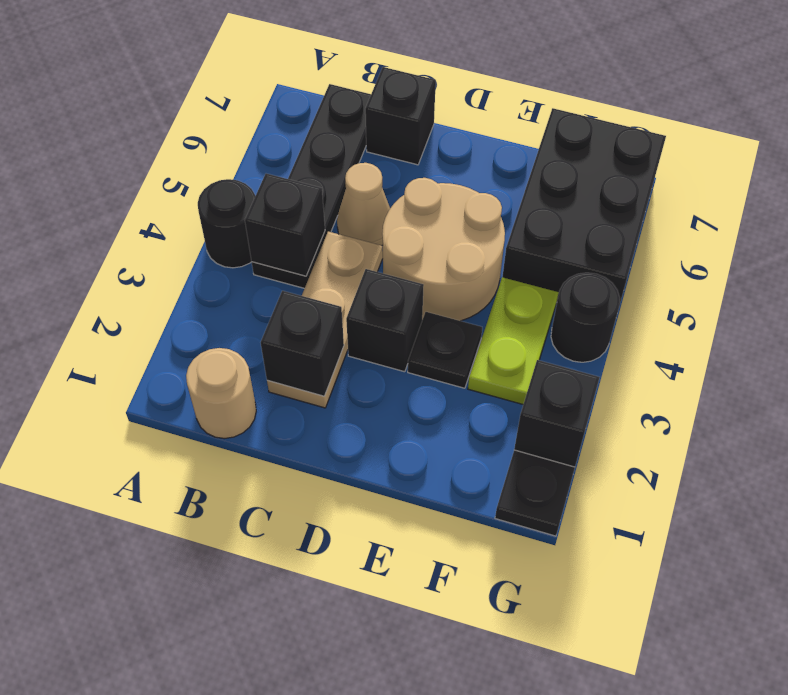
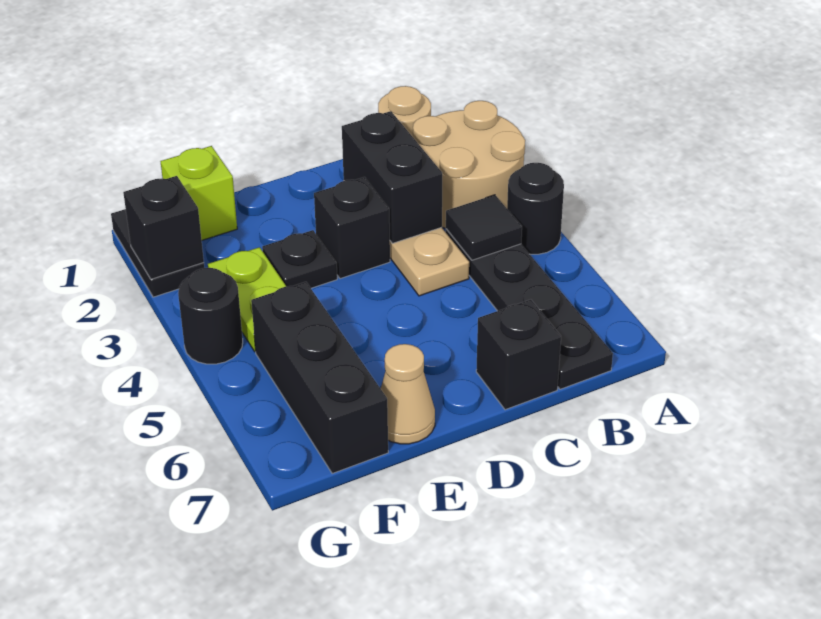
black 1x1 brick [245,174,325,276] -> black 1x1 tile [446,195,522,260]
black 1x1 brick [261,291,344,396] -> black 1x2 brick [342,111,442,243]
tan 1x1 cone [337,163,390,245] -> tan 1x1 cone moved to [381,344,435,444]
tan 2x2 round brick [382,178,505,321] -> tan 2x2 round brick moved to [413,101,525,228]
none -> lime 1x1 brick [161,146,237,240]
black 2x3 brick [503,108,666,305] -> black 1x3 brick [251,282,388,473]

